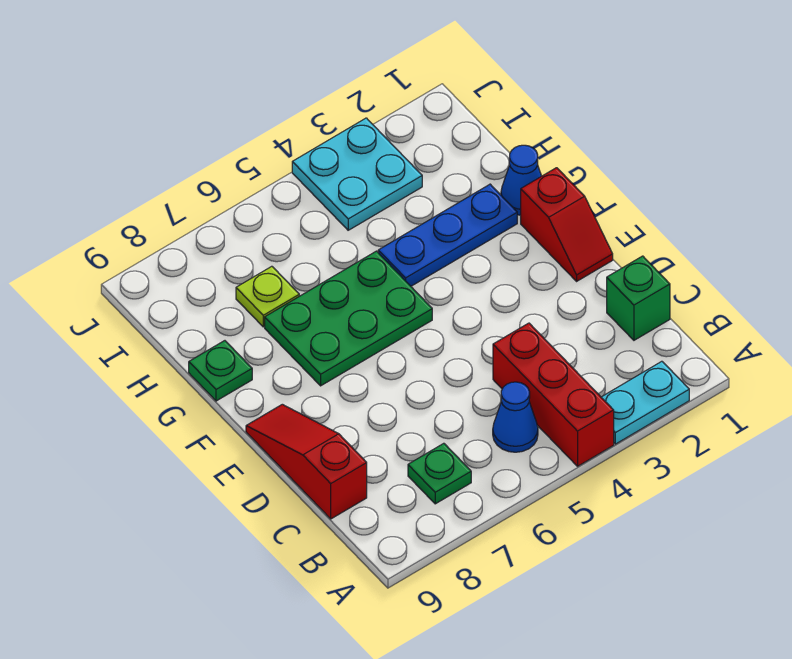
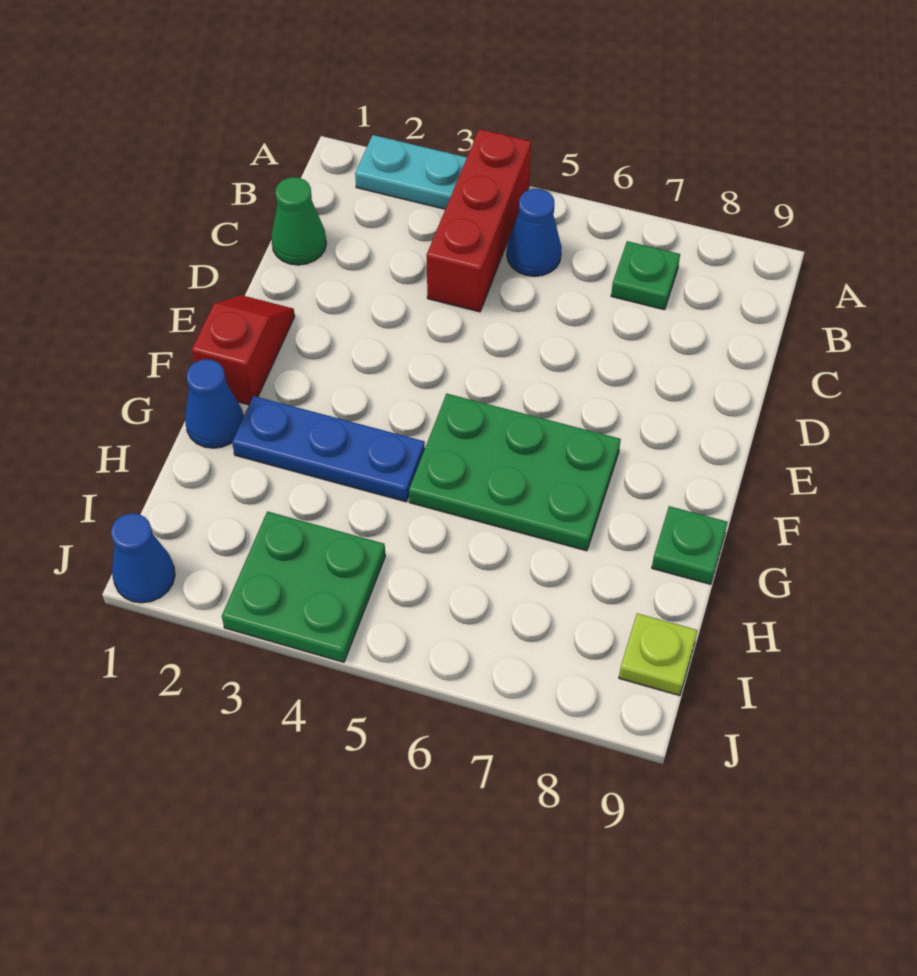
green 1x1 brick [607,256,670,340] -> green 1x1 cone [271,177,326,265]
red 1x3 slope [246,404,367,519] -> none
lime 1x1 plate [236,266,299,327] -> lime 1x1 plate moved to [619,613,698,696]
cyan 2x2 plate [292,118,422,230] -> green 2x2 plate [222,511,385,662]
none -> blue 1x1 cone [111,513,175,603]

